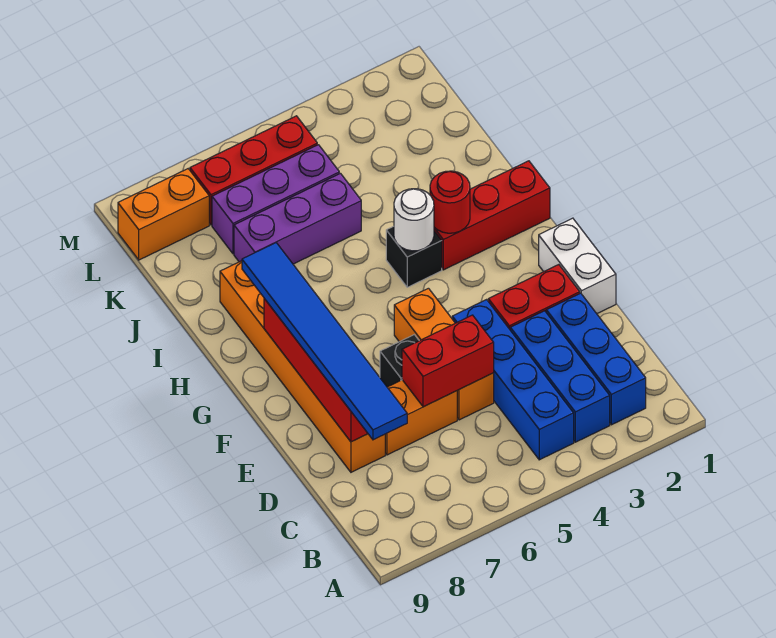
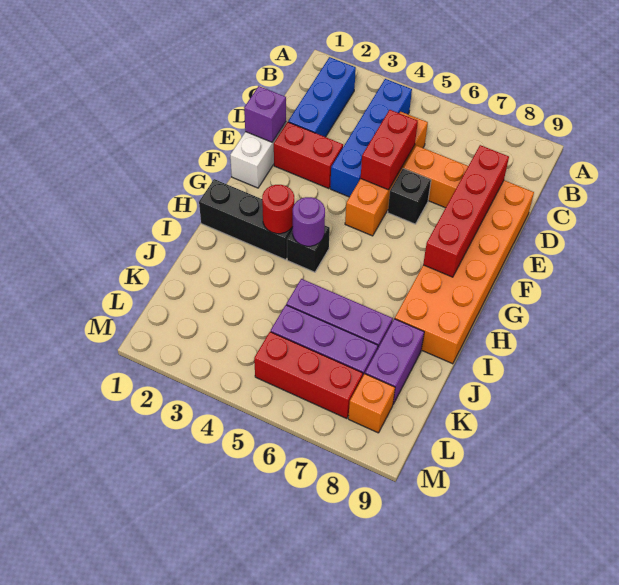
blue 1x3 brick [510,311,610,442] -> none
blue 1x6 tile [242,243,407,440] -> none
orange 1x3 brick [394,288,494,420] -> orange 1x4 brick [345,112,428,236]
red 1x2 brick [402,315,494,407] -> red 1x2 brick turned to [361,110,418,190]
orange 1x6 brick [220,261,385,472] -> orange 2x6 brick [395,180,534,364]
none -> purple 1x1 brick [244,86,286,142]
red 1x3 brick [434,161,550,270] -> black 1x3 brick [199,179,293,260]
white 1x1 round brick [394,189,434,251] -> purple 1x1 round brick [293,197,325,246]
none -> purple 1x2 brick [365,319,424,404]
orange 1x2 brick [118,169,209,260] -> orange 1x1 brick [348,374,395,433]

